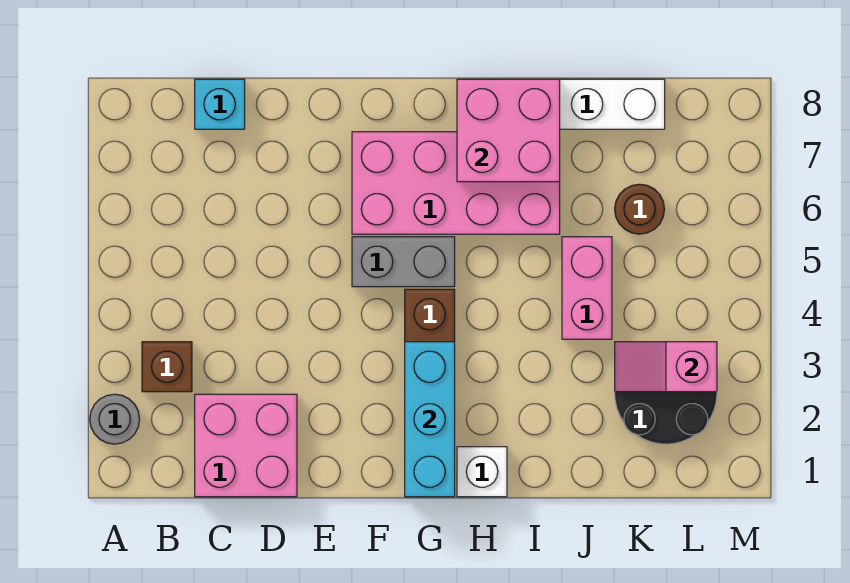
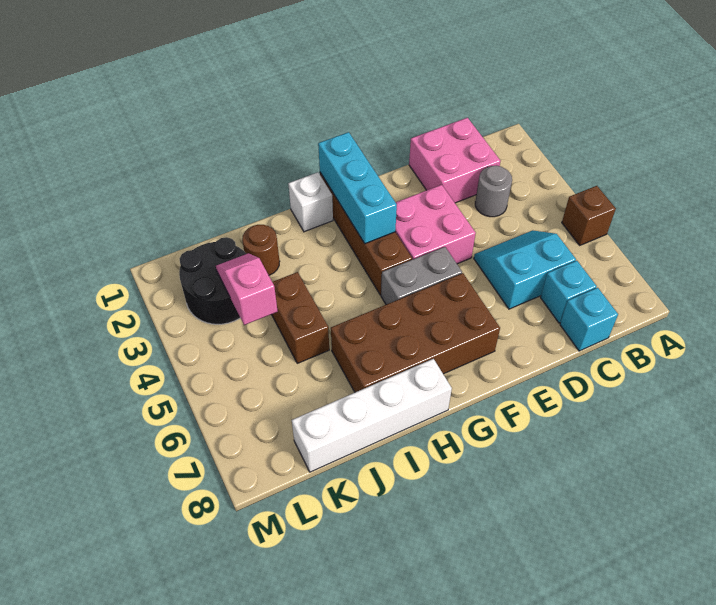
grey 1x1 round brick [90,394,140,444] -> grey 1x1 round brick moved to [475,166,512,217]
brown 1x1 brick [142,342,192,392] -> brown 1x1 brick moved to [562,186,616,245]
none -> cyan 2x2 slope [474,230,576,309]
none -> cyan 1x1 brick [541,261,597,323]
pink 2x4 brick [352,132,560,234] -> brown 2x4 brick [331,273,500,392]
pink 2x2 brick [457,79,560,182] -> pink 2x2 brick moved to [395,185,476,264]
pink 1x2 brick [562,237,612,339] -> brown 1x2 brick [271,272,329,363]
pink 1x2 slope [615,342,717,392] -> pink 1x2 slope turned to [216,253,278,325]
brown 1x1 round brick [615,184,665,234] -> brown 1x1 round brick moved to [242,225,280,275]

